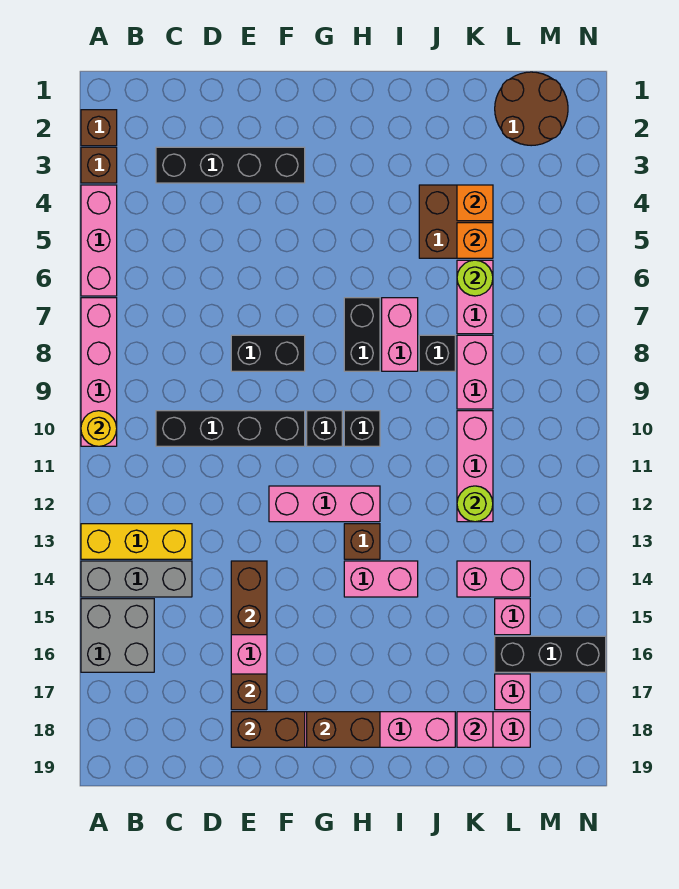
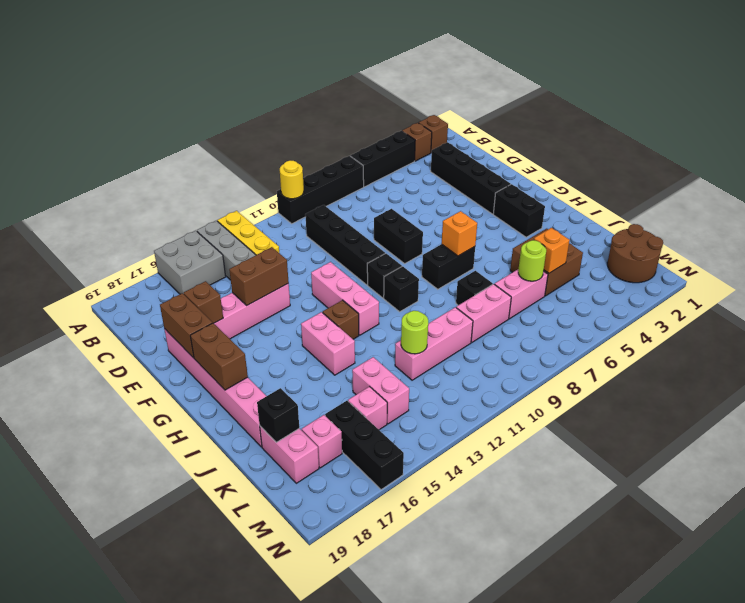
pink 1x3 brick [81,185,117,296] -> black 1x3 brick [351,131,415,187]
pink 1x4 brick [81,298,117,446] -> black 1x4 brick [277,156,364,224]
none -> black 1x2 brick [493,184,545,237]
pink 1x2 brick [382,298,418,371] -> none
orange 1x1 brick [457,185,493,221] -> orange 1x1 brick moved to [442,211,477,256]
pink 1x1 brick [457,712,493,747] -> black 1x1 brick [257,388,299,442]

